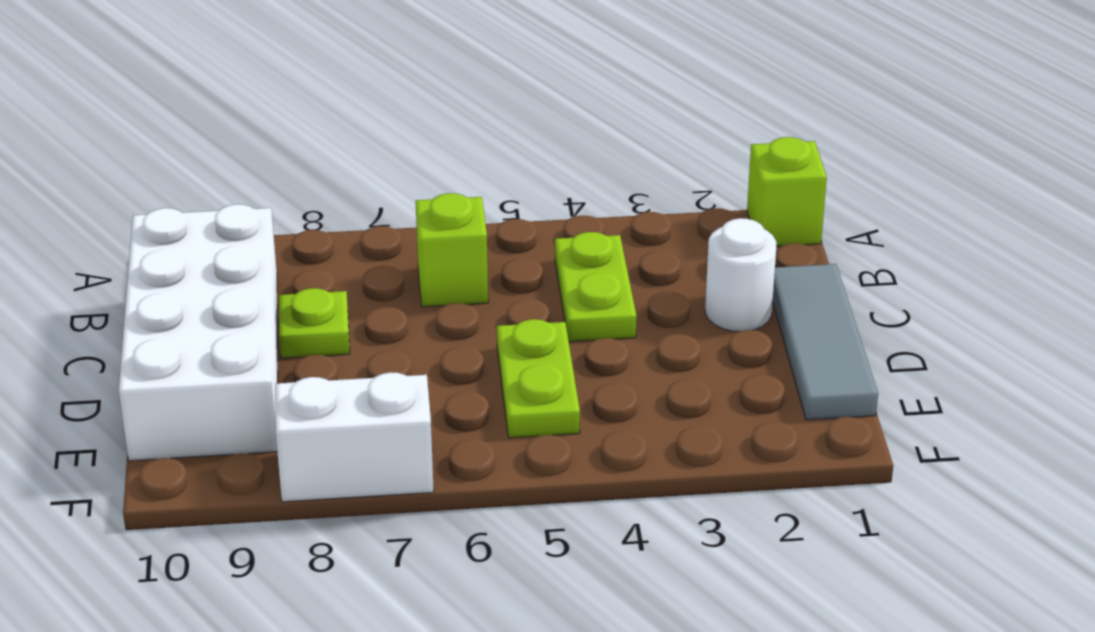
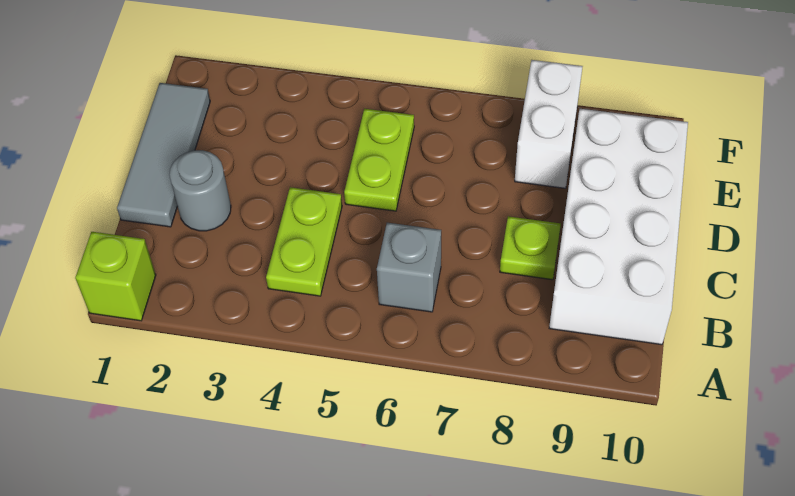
lime 1x1 brick [416,193,488,307] -> grey 1x1 brick [377,223,441,312]
white 1x1 round brick [705,218,776,331] -> grey 1x1 round brick [169,150,231,231]
white 1x2 brick [275,372,434,502] -> white 1x2 brick turned to [515,60,583,188]

